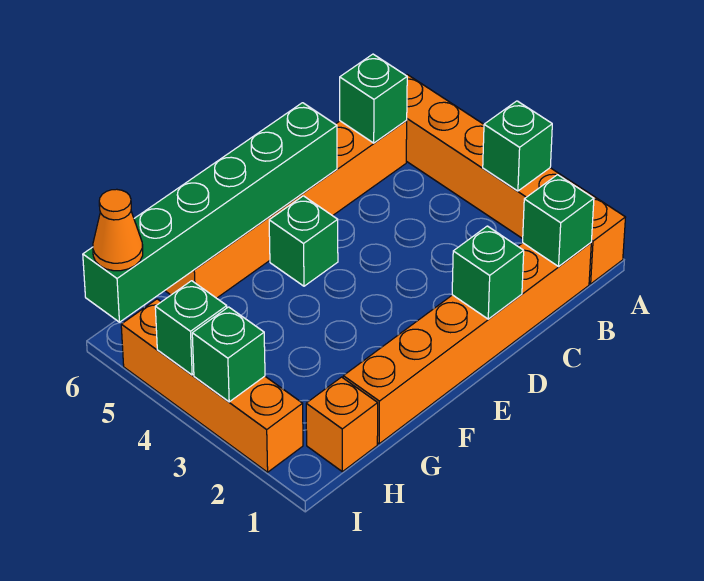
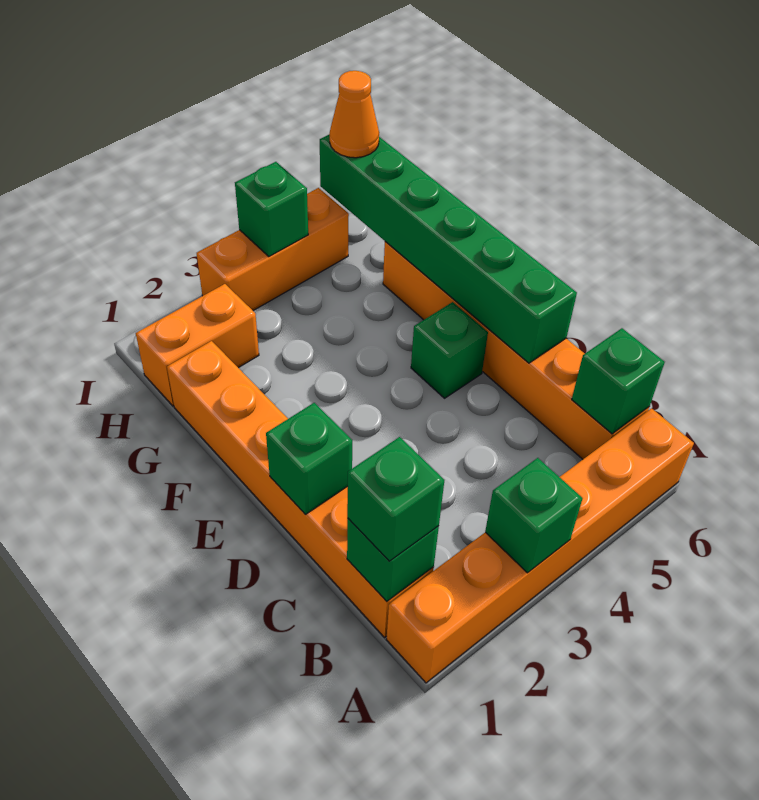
orange 1x1 brick [306,377,378,472] -> orange 1x2 brick [136,284,259,406]
orange 1x4 brick [121,299,303,472] -> orange 1x3 brick [197,188,349,311]
green 1x1 brick [192,307,265,402] -> green 1x1 brick moved to [347,437,444,561]

